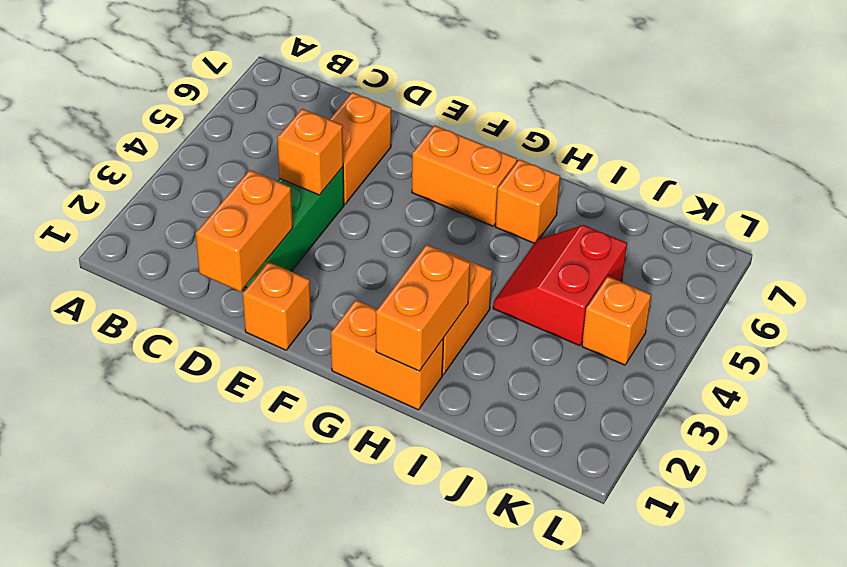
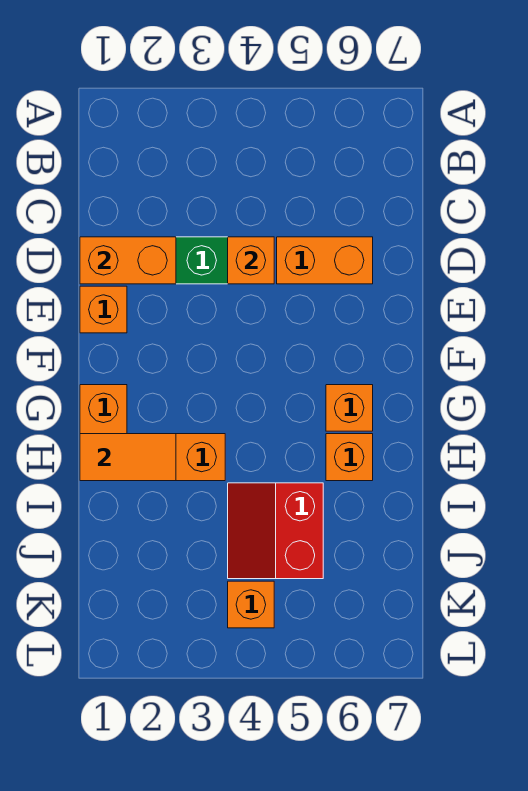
orange 1x2 brick [412,125,517,226] -> orange 1x1 brick [326,385,373,431]
orange 1x2 brick [376,245,470,371] -> orange 1x2 tile [80,434,176,481]
red 2x2 slope [493,225,627,346] -> red 2x2 slope turned to [228,483,323,579]

